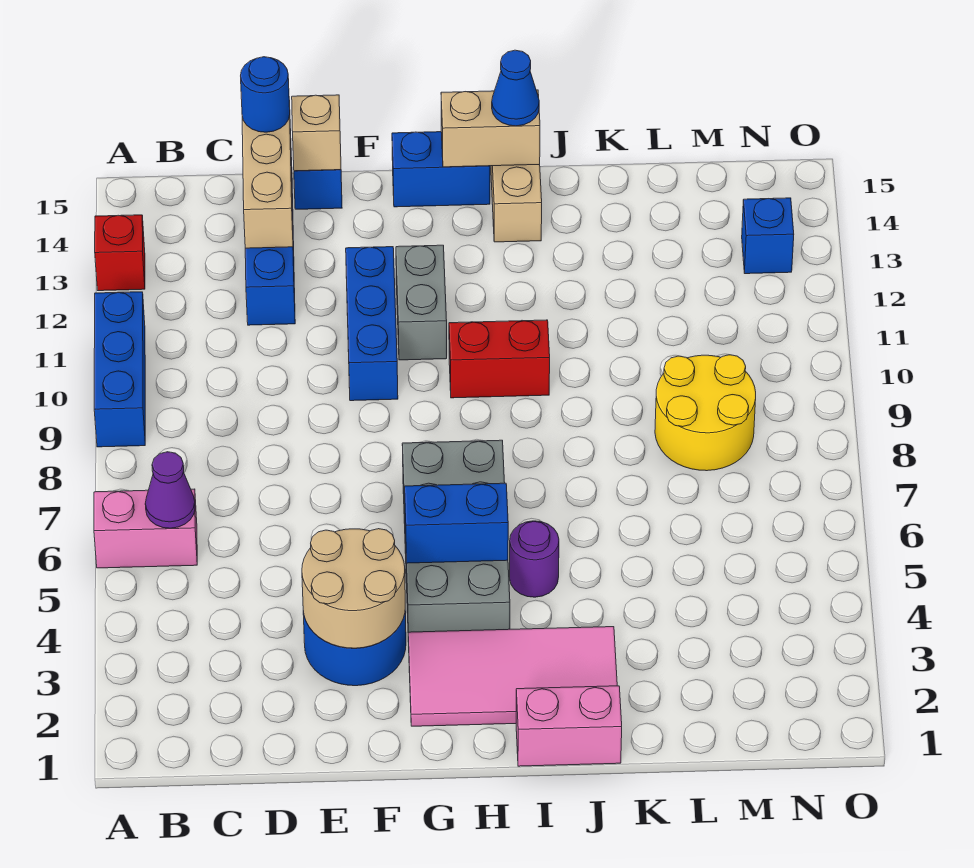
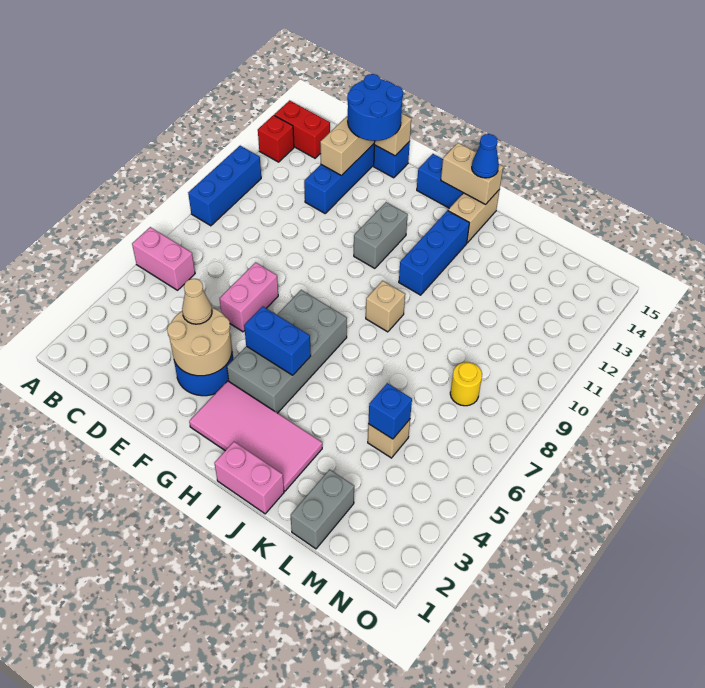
purple 1x1 cone [145,452,195,528] -> none
blue 1x1 round brick [241,57,290,132] -> blue 2x2 round brick [347,74,403,141]
none -> tan 1x1 cone [182,279,212,324]
none -> pink 1x2 brick [219,262,278,332]
blue 1x3 brick [346,247,398,401] -> blue 1x3 brick moved to [399,211,469,295]
red 1x2 brick [449,320,550,398] -> red 1x2 brick moved to [274,100,330,158]
purple 1x1 round brick [510,521,559,597] -> none
none -> tan 1x1 brick [366,281,405,332]
none -> grey 1x2 brick [291,469,354,549]
none -> tan 1x1 brick [368,419,410,458]
yellow 2x2 round brick [655,355,756,471] -> yellow 1x1 round brick [450,362,482,406]
blue 1x1 brick [742,198,794,274] -> blue 1x1 brick moved to [368,383,412,439]

